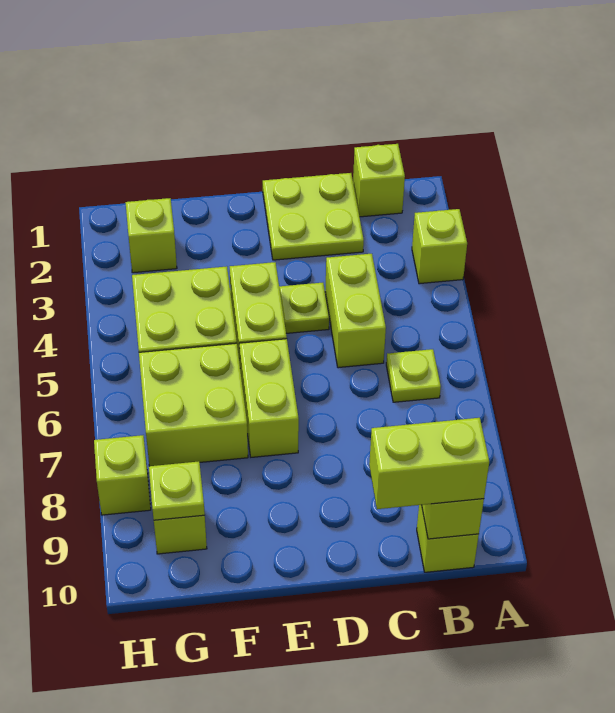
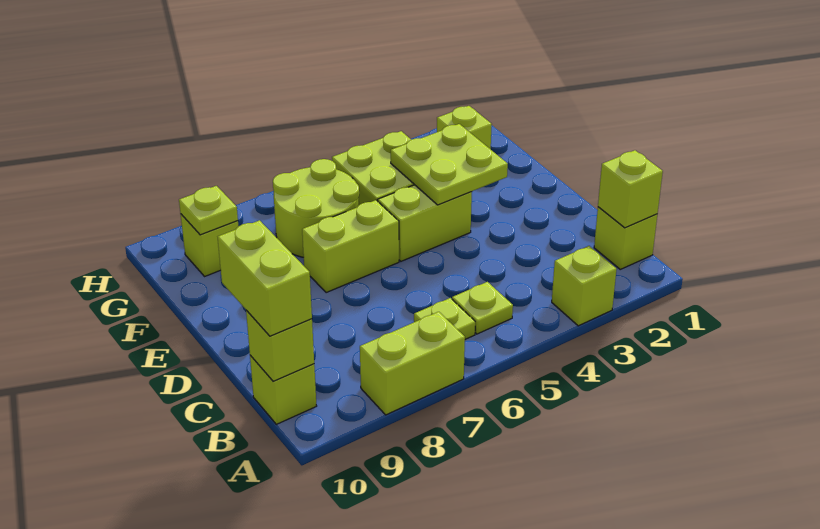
lime 2x2 plate [263,173,364,260] -> lime 2x2 plate moved to [391,124,508,205]
lime 1x2 brick [325,254,386,368] -> lime 1x2 brick moved to [360,312,465,415]
lime 1x1 plate [279,283,329,333] -> lime 1x1 plate moved to [452,282,513,334]
lime 2x2 brick [139,343,248,466] -> lime 2x2 round brick [273,159,359,257]
lime 1x1 brick [94,435,151,515] -> lime 1x1 brick moved to [598,150,663,228]

